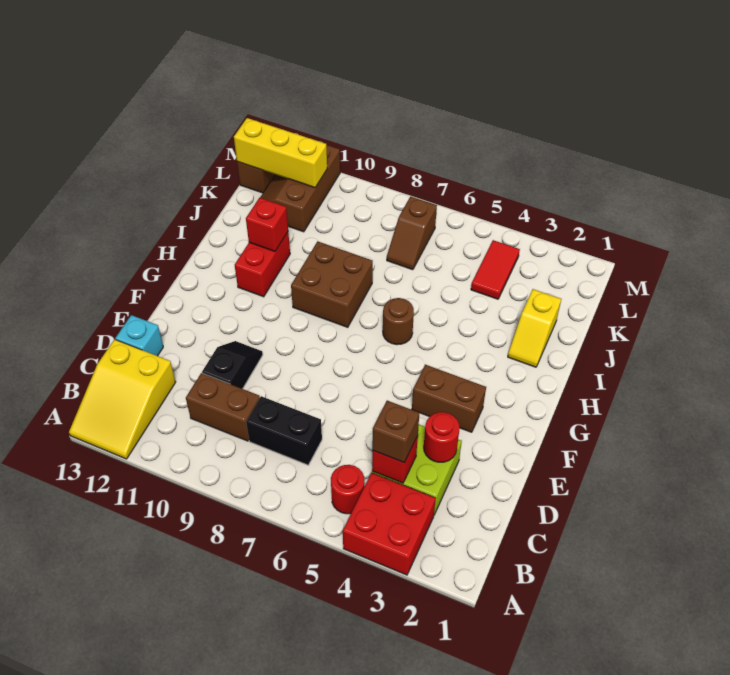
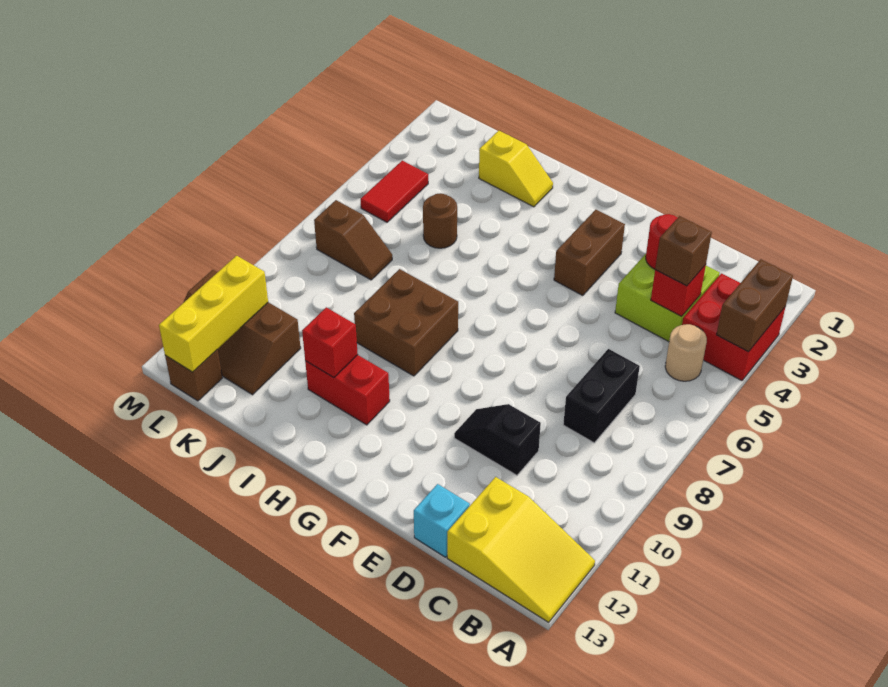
red 1x1 round brick [331,465,364,514] -> tan 1x1 round brick [665,324,707,381]
brown 1x2 brick [186,373,260,441] -> brown 1x2 brick moved to [717,259,793,352]
brown 1x1 round brick [383,298,414,345] -> brown 1x1 round brick moved to [423,193,457,248]
red 1x2 tile [471,240,520,299] -> red 1x2 tile turned to [361,161,428,222]

